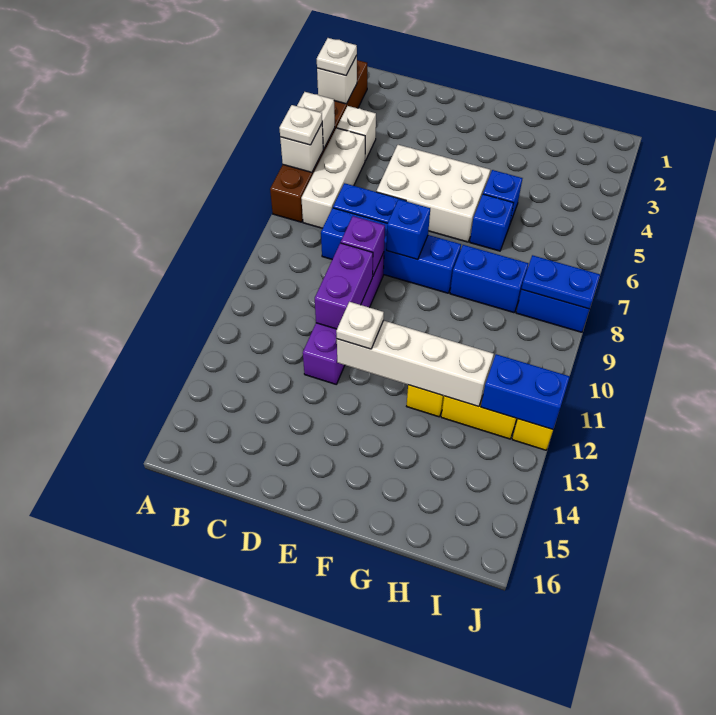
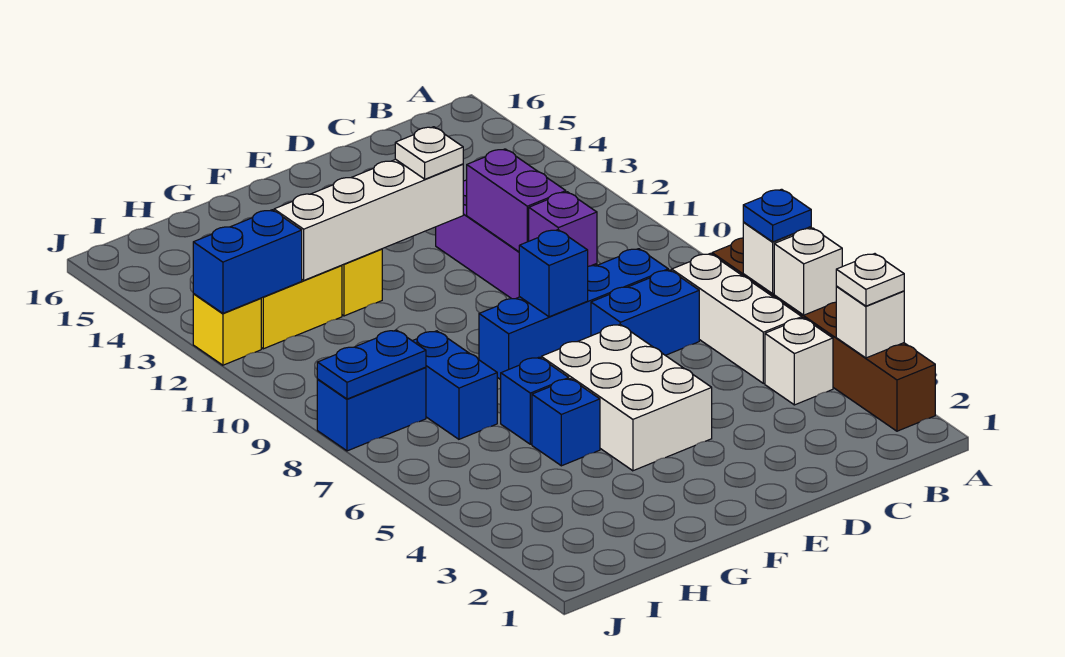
white 1x1 plate [279,105,322,145] -> blue 1x1 plate [743,189,811,242]
white 2x3 brick [376,145,490,242] -> white 2x3 brick turned to [541,324,712,471]
blue 1x2 brick [450,245,529,313] -> blue 1x2 brick turned to [413,331,497,439]

